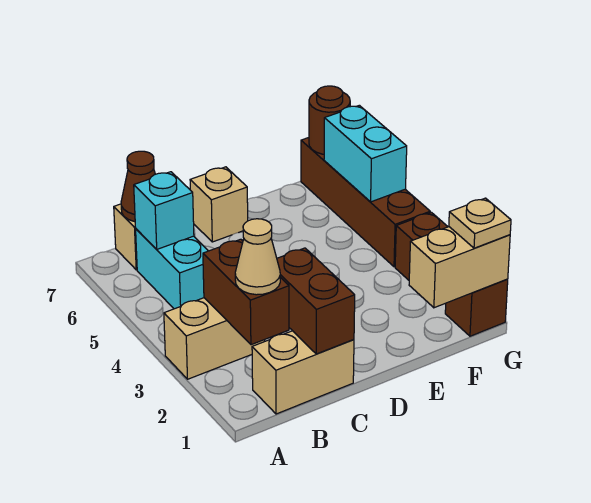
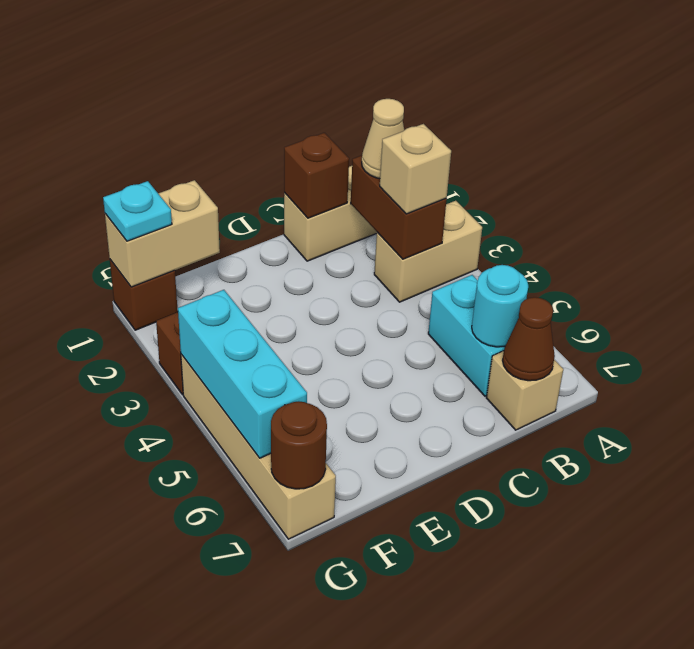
cyan 1x1 brick [134,172,194,249] -> cyan 1x1 round brick [472,265,528,347]
brown 1x2 brick [277,248,355,354] -> brown 1x1 brick [284,133,349,218]
tan 1x1 brick [190,167,248,242] -> tan 1x1 brick moved to [380,124,451,214]
tan 1x1 plate [449,198,511,248] -> cyan 1x1 plate [103,181,172,241]
brown 1x4 brick [301,138,430,267] -> tan 1x4 brick [181,354,336,539]
cyan 1x2 brick [324,105,407,202] -> cyan 1x3 brick [178,290,307,458]

